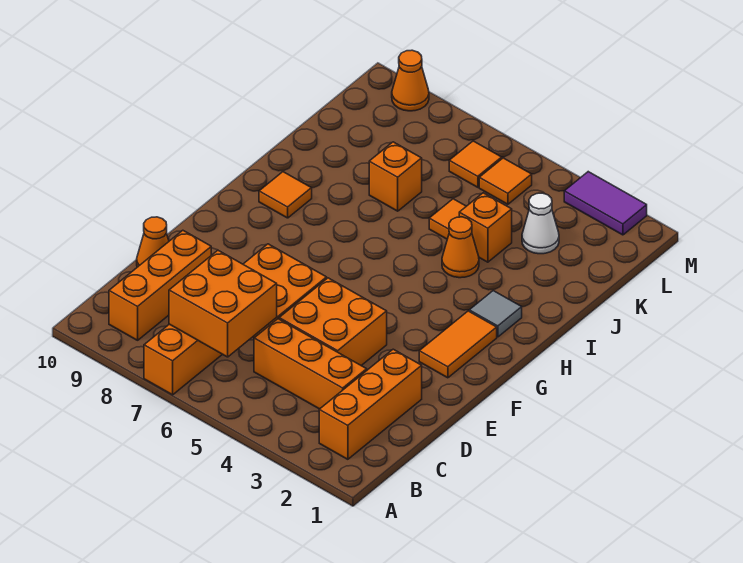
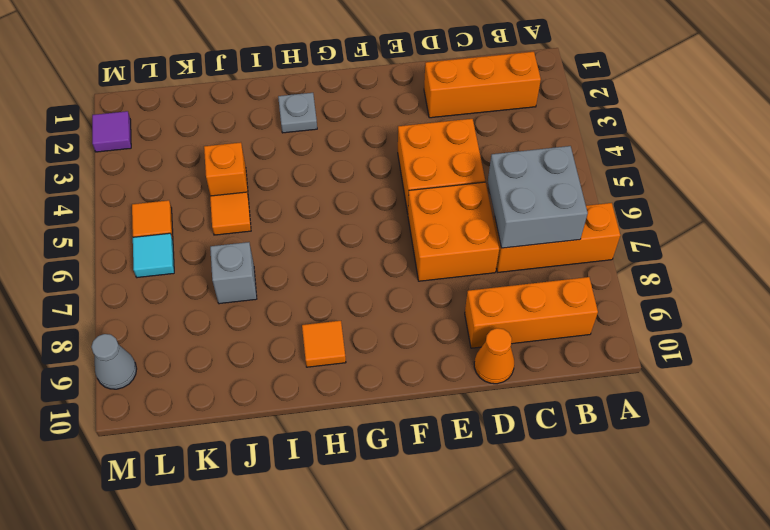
orange 2x2 brick [169,251,277,357] -> grey 2x2 brick [488,146,588,248]
orange 1x3 brick [254,319,367,409] -> none
orange 1x2 tile [419,311,497,378] -> none
grey 1x1 tile [469,291,522,337] -> grey 1x1 plate [278,93,317,133]
orange 1x1 cone [442,217,479,278] -> none
orange 1x1 brick [369,142,422,211] -> grey 1x1 brick [210,242,257,304]
white 1x1 cone [522,193,559,254] -> none
orange 1x1 tile [449,141,502,187] -> cyan 1x1 tile [133,233,174,278]
purple 1x2 tile [564,172,647,235] -> purple 1x1 tile [92,111,131,152]
orange 1x1 cone [392,50,429,111] -> grey 1x1 cone [92,334,137,389]

